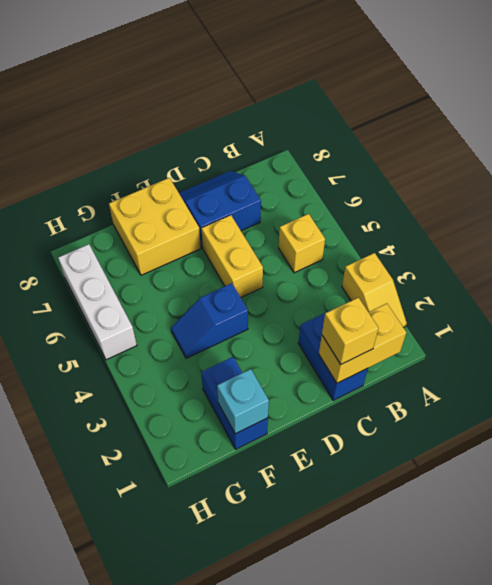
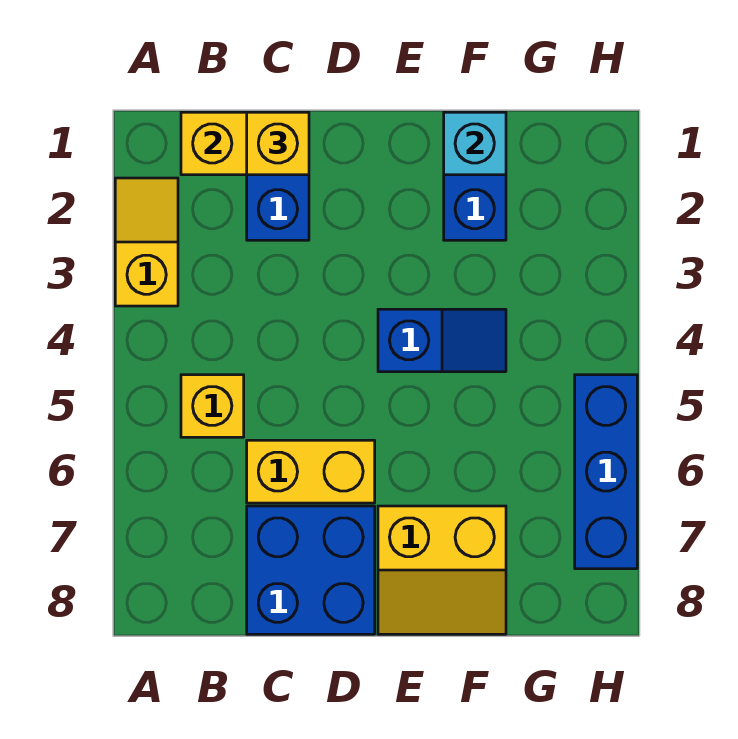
blue 2x2 slope [179,171,261,248] -> blue 2x2 brick [247,506,375,634]
yellow 1x2 brick [201,215,263,297] -> yellow 1x2 brick turned to [247,440,375,503]
yellow 2x2 brick [109,178,201,275] -> yellow 2x2 slope [378,506,506,634]
white 1x3 brick [58,244,137,360] -> blue 1x3 brick [575,375,637,569]

